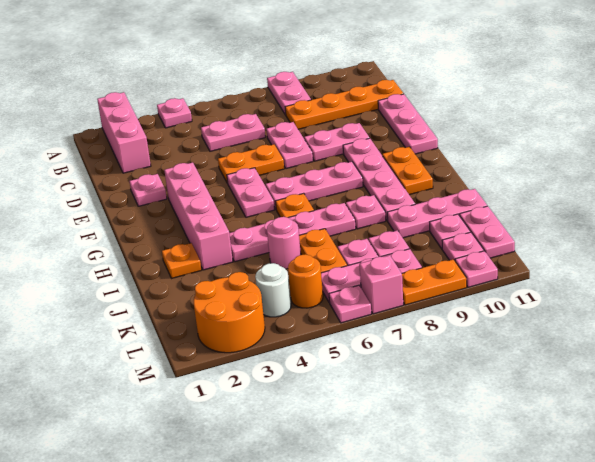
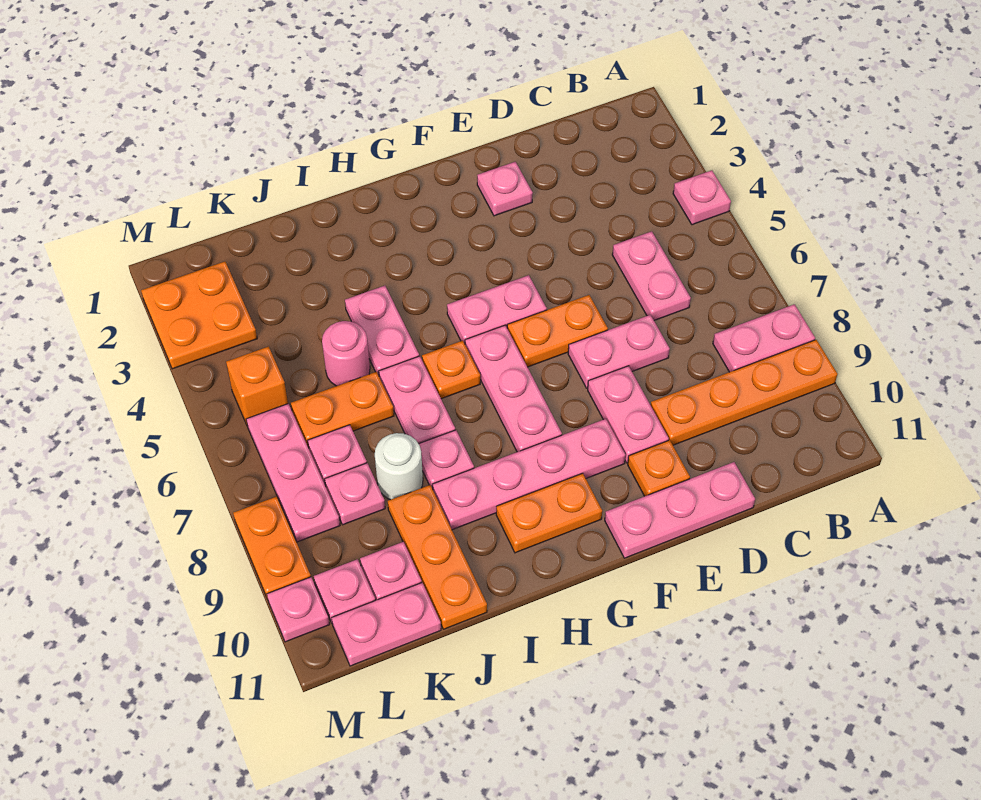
pink 1x3 brick [97,92,151,173] -> none
orange 1x4 plate [285,80,404,129] -> orange 1x4 plate turned to [651,340,837,445]
orange 1x2 plate [218,144,284,183] -> orange 1x2 plate turned to [507,295,608,367]
pink 1x4 brick [164,162,233,270] -> none
orange 1x1 plate [162,243,201,278] -> orange 1x1 plate moved to [628,440,690,496]
pink 1x3 plate [387,189,487,238] -> orange 1x3 plate [388,485,487,629]
orange 2x2 round brick [194,272,265,353] -> orange 2x2 plate [141,262,257,369]
white 1x1 round brick [255,263,291,317] -> white 1x1 round brick moved to [375,433,423,500]
orange 1x1 round brick [288,254,323,308] -> orange 1x1 brick [226,347,288,424]
pink 1x1 plate [329,285,371,323] -> none
pink 1x1 brick [359,255,403,314] -> none

